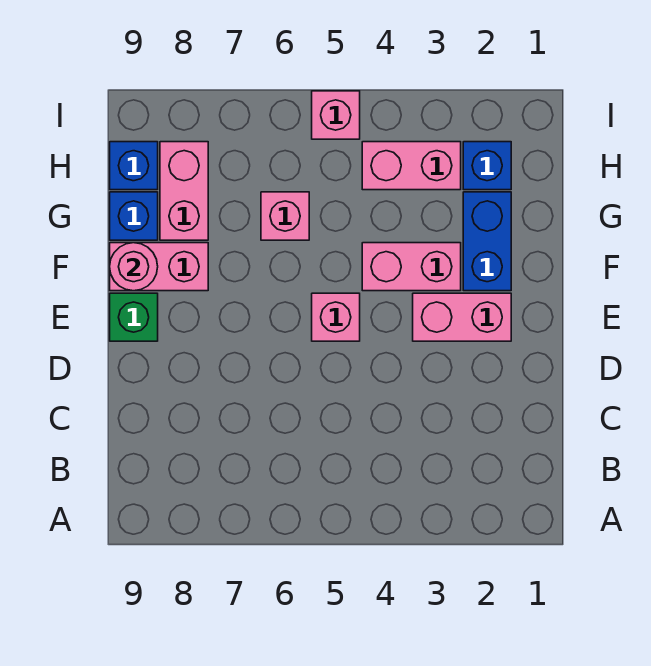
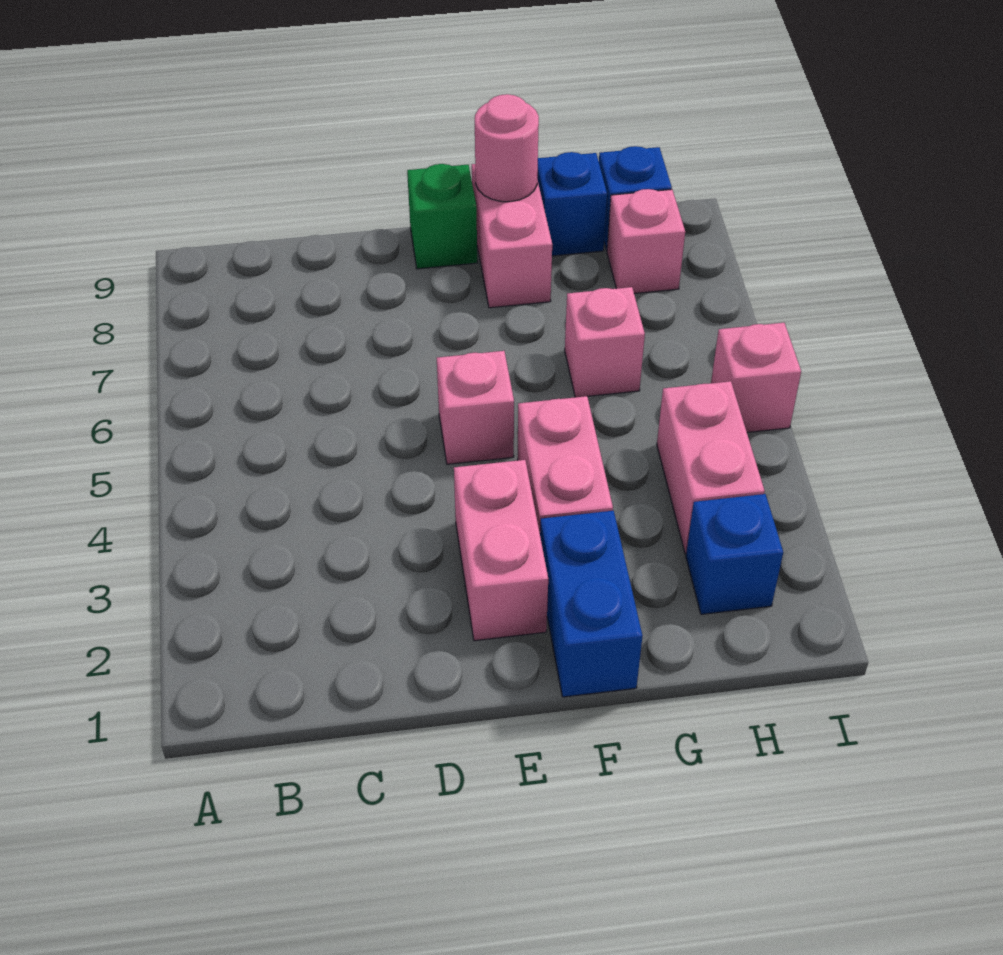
blue 1x2 brick [463,192,511,291] -> blue 1x2 brick turned to [540,511,642,697]
pink 1x2 brick [160,142,208,240] -> pink 1x1 brick [607,189,685,294]

